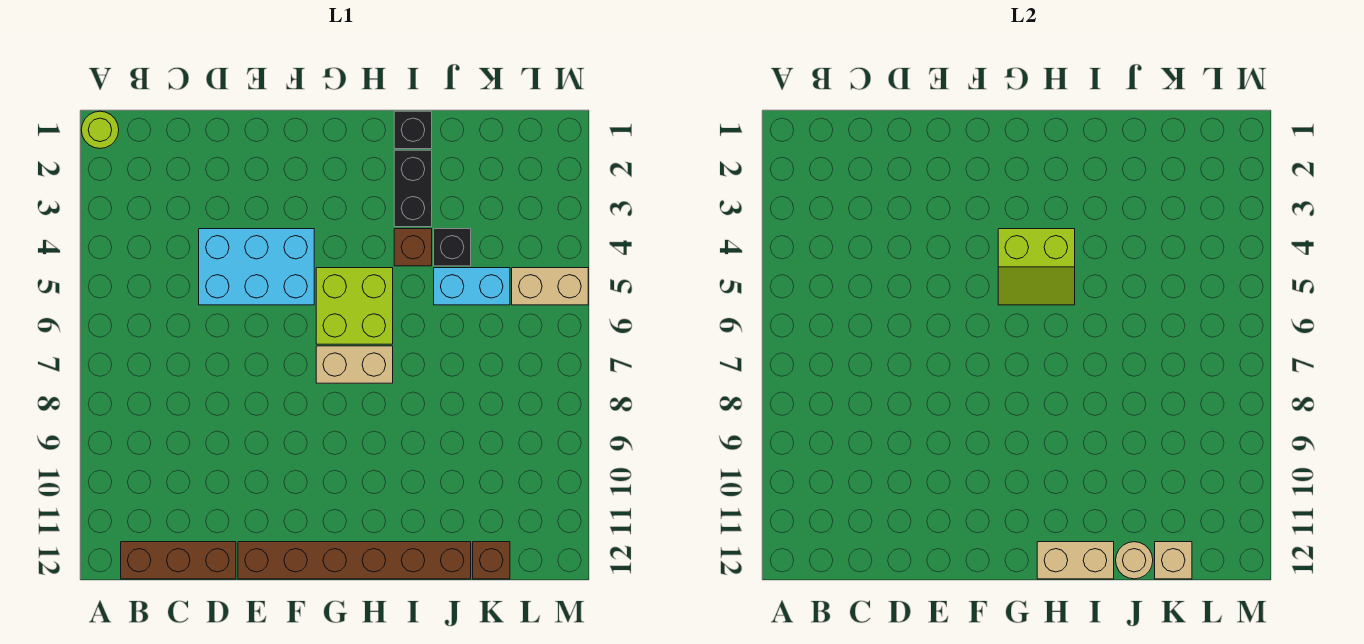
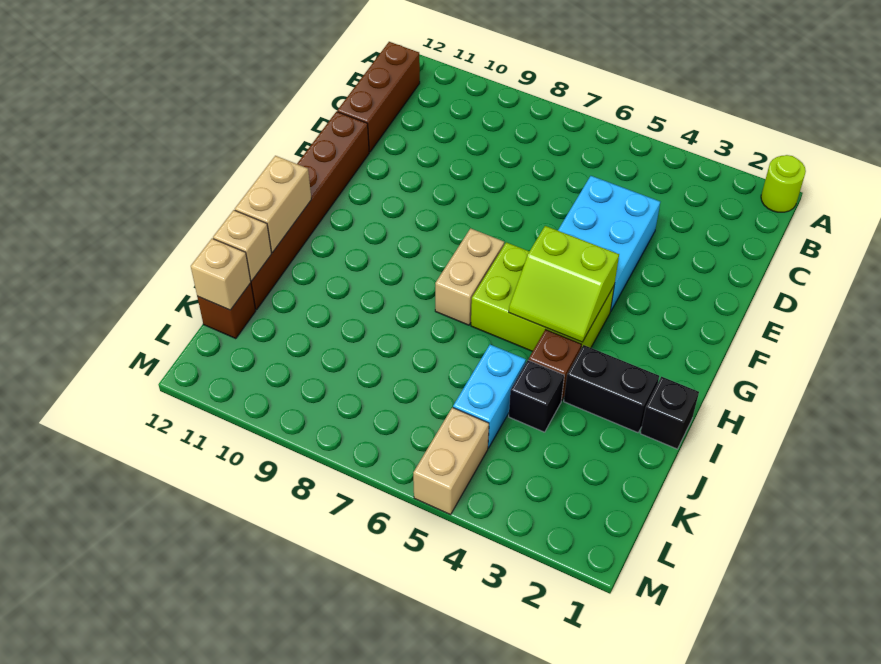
lime 2x2 slope [998,229,1075,305] -> lime 2x2 slope turned to [509,226,619,342]
lime 2x2 brick [316,268,393,344] -> lime 2x3 brick [471,242,614,351]
tan 1x1 round brick [1116,542,1153,579] -> tan 1x1 brick [213,210,272,281]

